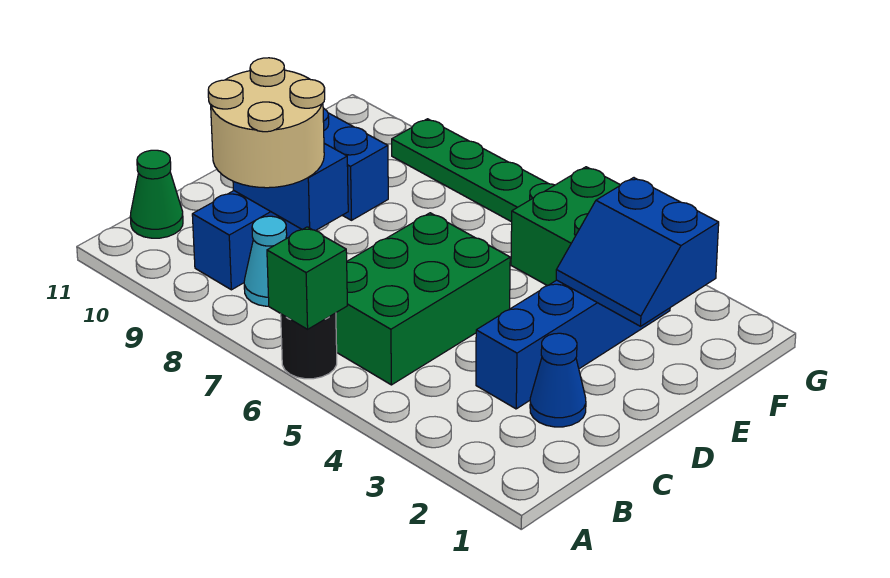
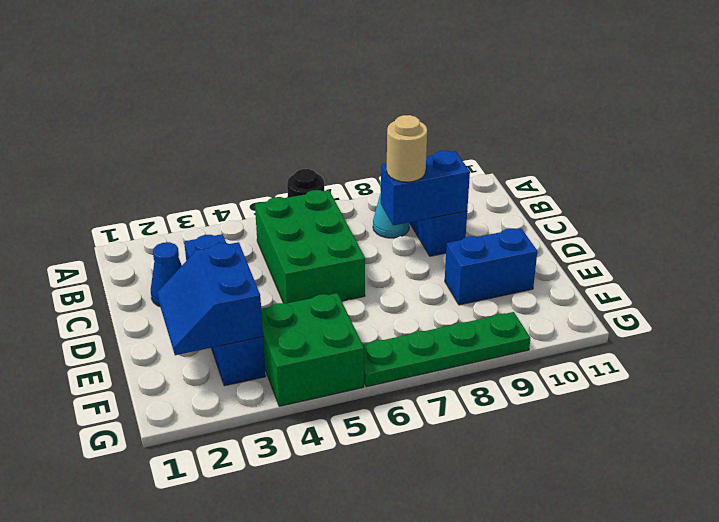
green 1x1 brick [267,227,347,329] -> none
tan 2x2 round brick [208,58,325,188] -> tan 1x1 round brick [387,115,427,182]
green 1x1 cone [130,150,183,238] -> none
blue 2x2 slope [556,178,719,326] -> blue 2x2 slope turned to [157,242,263,355]

